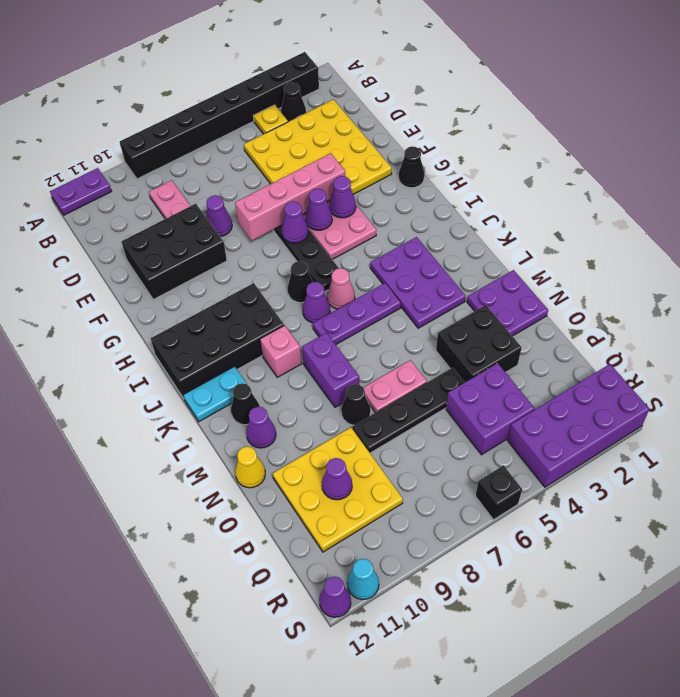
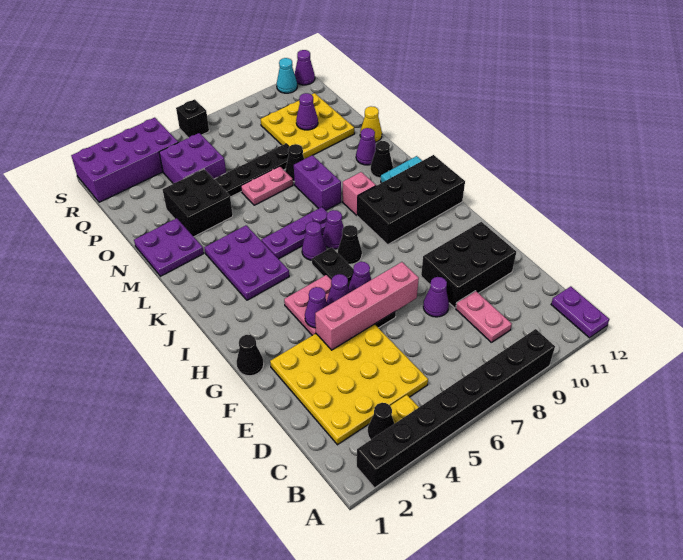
purple 1x2 plate [50,168,112,215] -> purple 1x2 plate turned to [551,286,610,338]
pink 1x1 cone [327,268,355,309] -> purple 1x1 cone [302,221,326,260]

